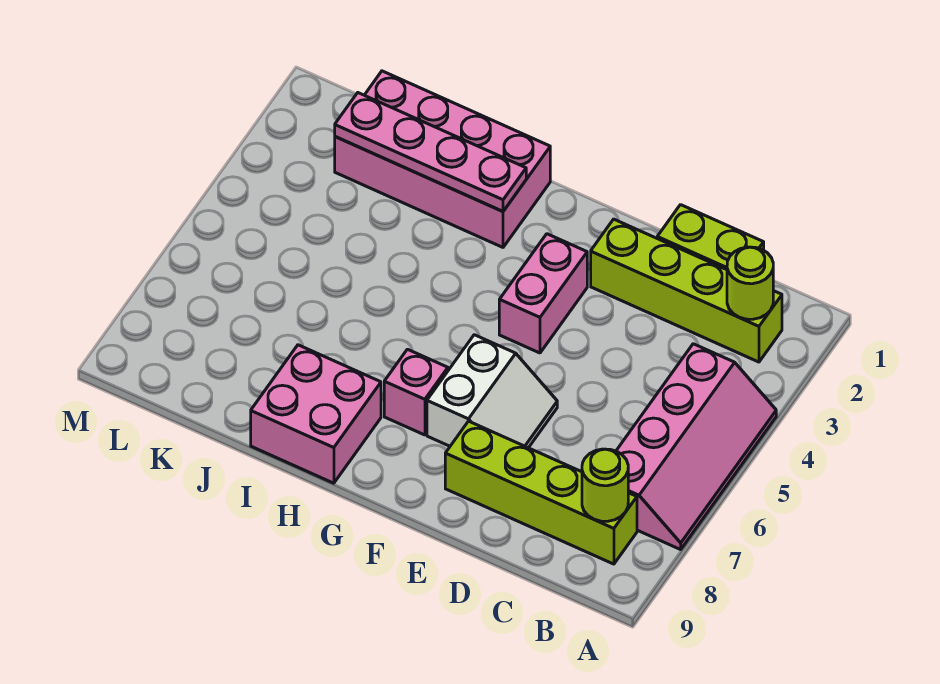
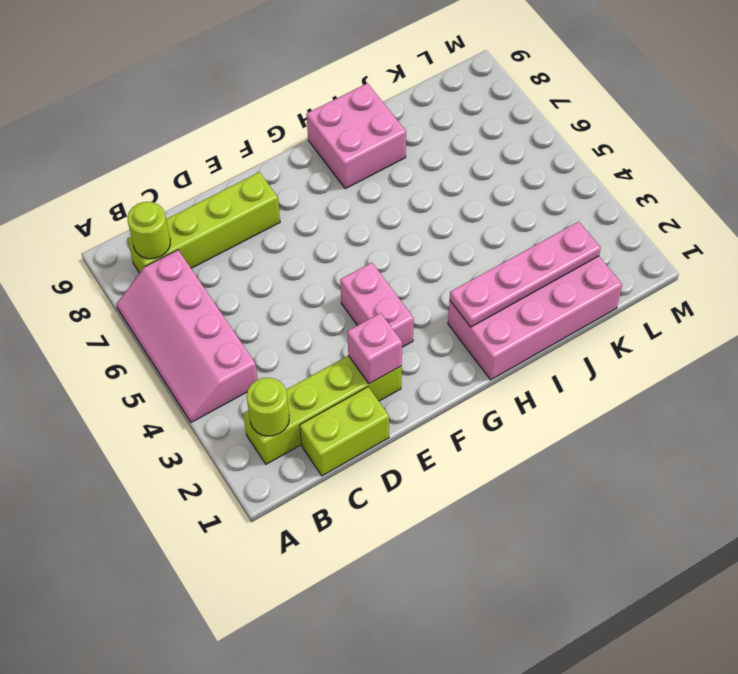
white 2x2 slope [427,335,557,448] -> none
pink 1x1 brick [384,349,448,435] -> pink 1x1 brick moved to [347,313,402,384]

